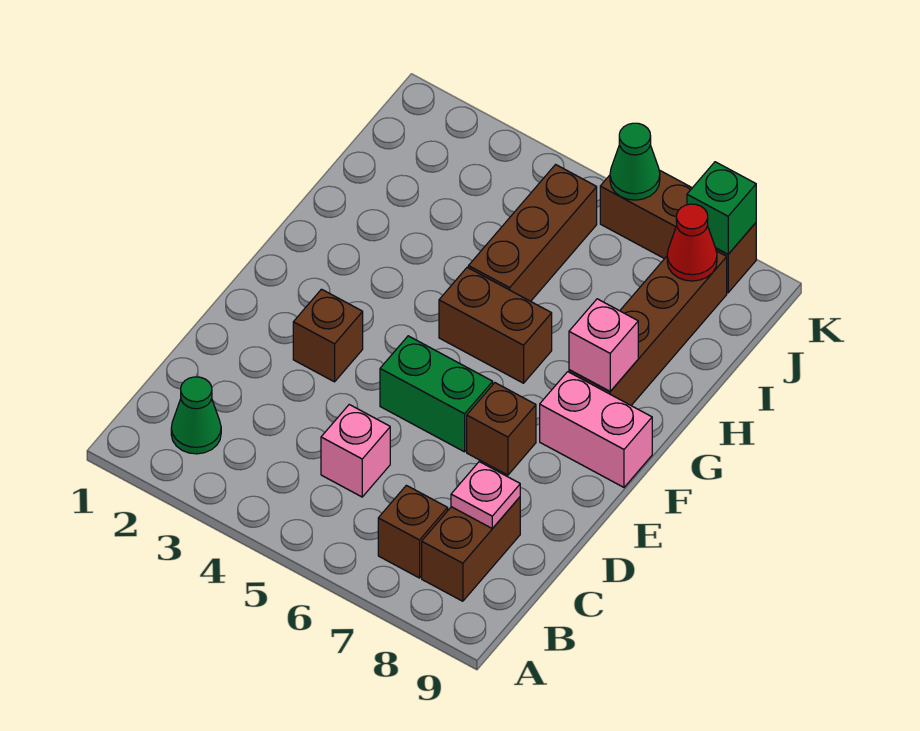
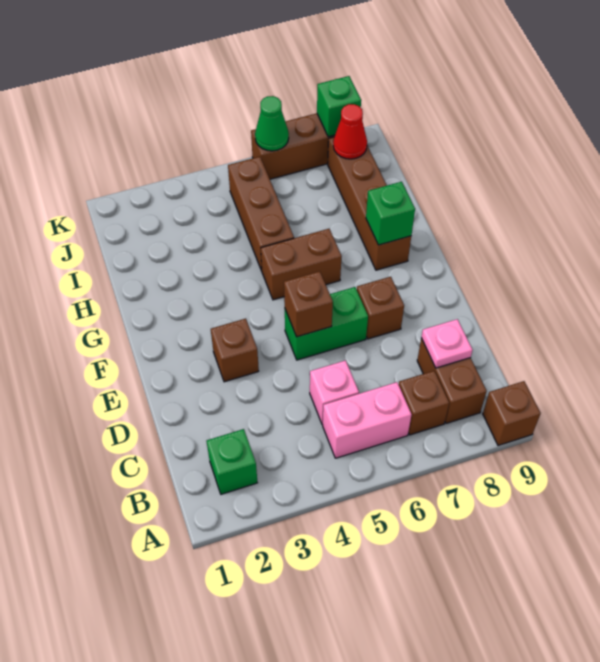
none -> brown 1x1 brick [483,381,541,446]
green 1x1 cone [171,377,221,454] -> green 1x1 brick [207,429,257,494]
none -> brown 1x1 brick [284,271,333,337]
pink 1x2 brick [540,372,652,487] -> pink 1x2 brick moved to [323,382,412,458]
pink 1x1 brick [569,299,638,391] -> green 1x1 brick [366,182,415,245]

